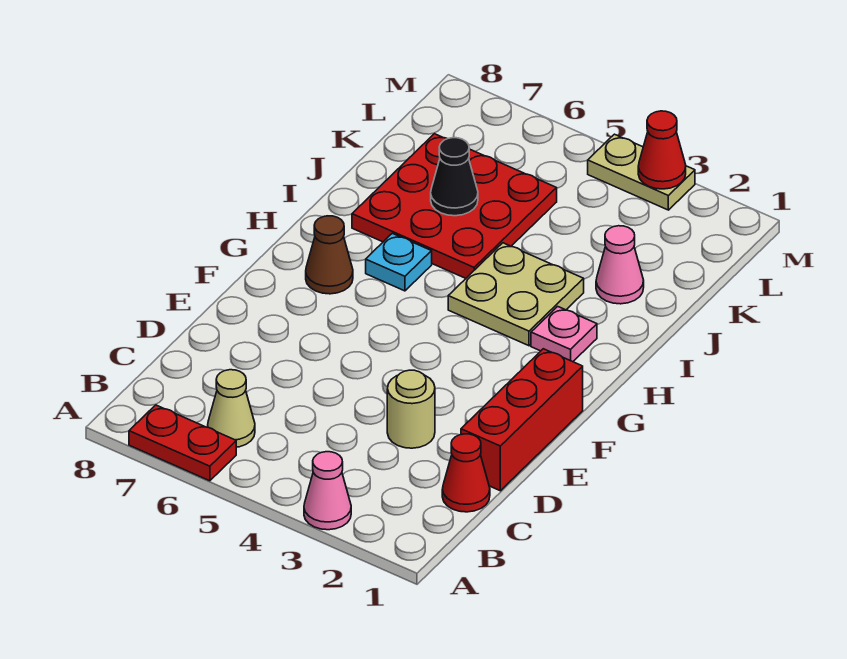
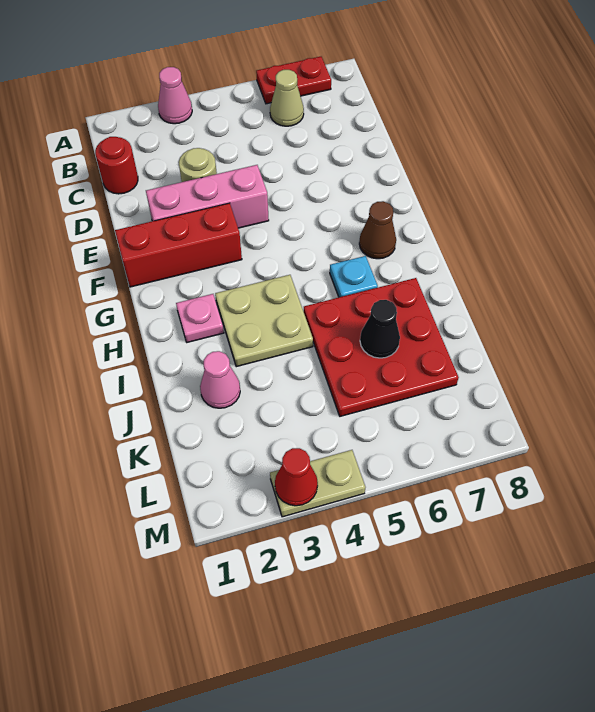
red 1x1 cone [442,434,490,512] -> red 1x1 round brick [95,137,138,194]
red 1x3 brick [461,349,583,491] -> red 1x3 brick turned to [115,203,242,287]
none -> pink 1x3 brick [146,165,269,228]

